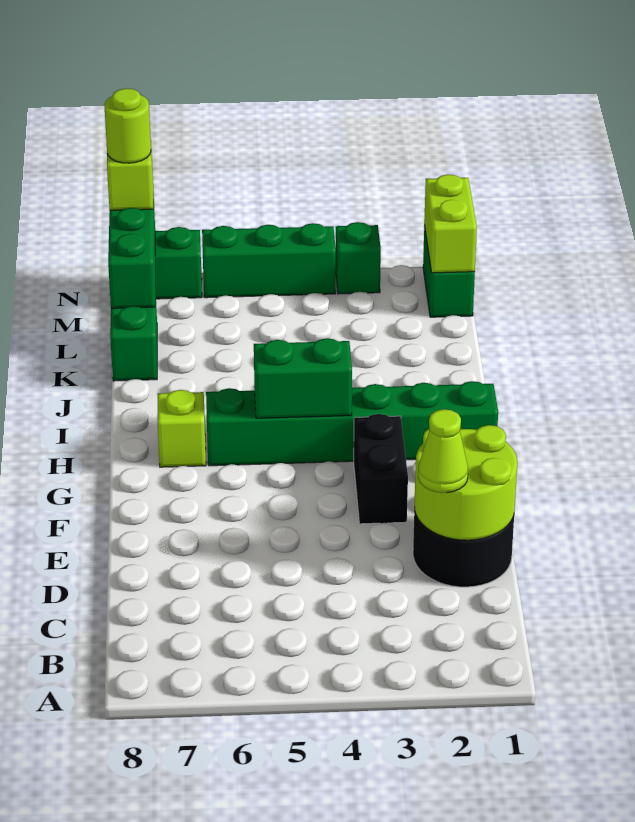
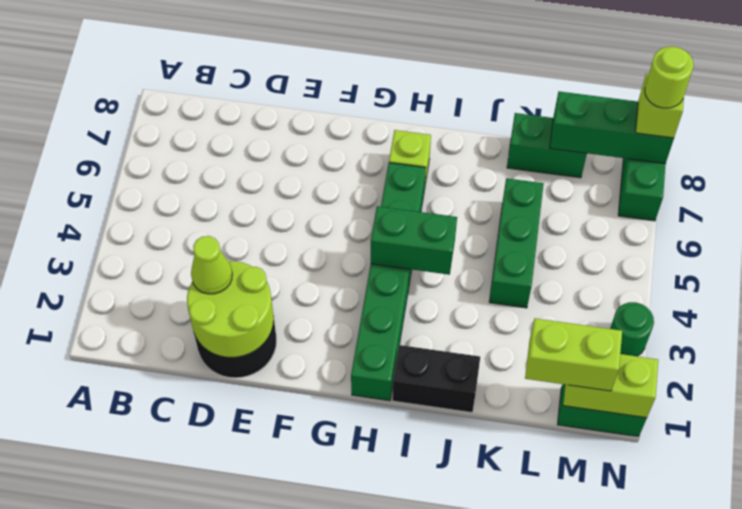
black 1x2 brick [354,414,408,524] -> black 1x2 brick moved to [392,345,480,412]
green 1x2 brick [254,338,352,418] -> green 1x2 brick turned to [371,206,457,275]
none -> lime 1x2 brick [525,318,622,391]
green 1x1 brick [336,222,381,294] -> green 1x1 round brick [610,302,654,356]
green 1x3 brick [202,223,336,298] -> green 1x3 brick moved to [489,178,544,308]

